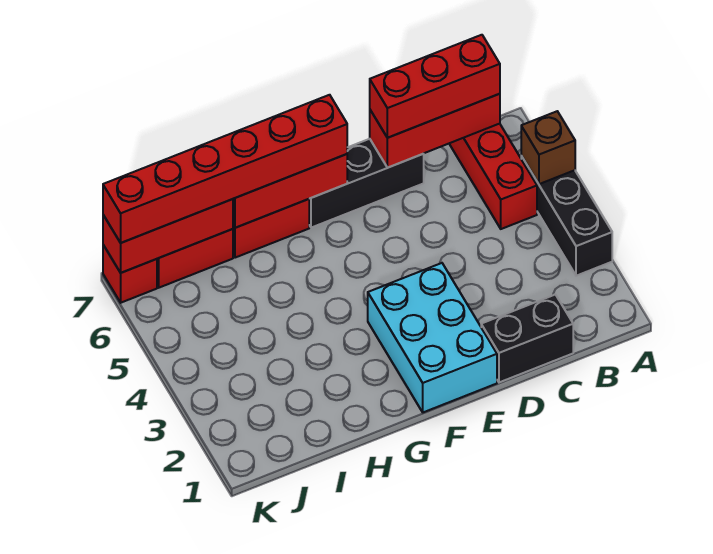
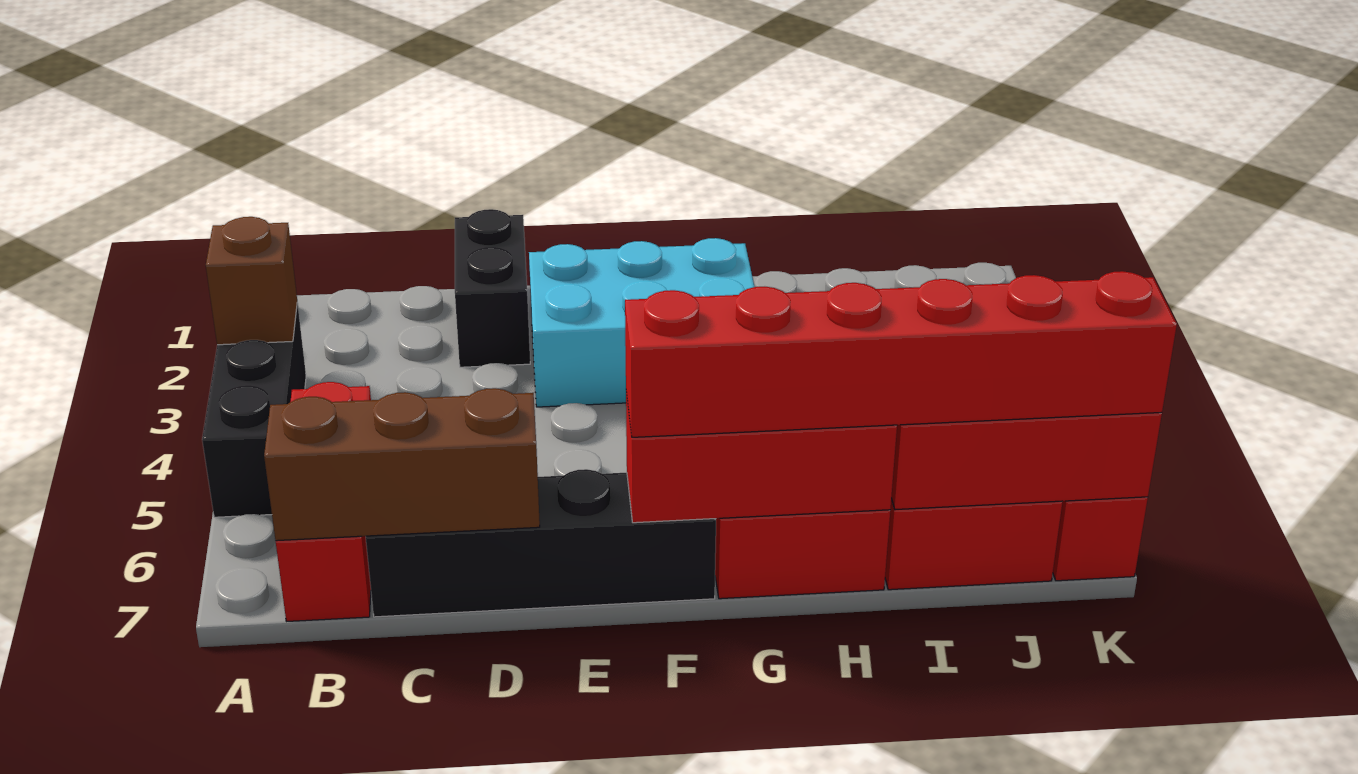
brown 1x1 brick [521,111,575,184] -> brown 1x1 brick moved to [206,217,297,345]
red 1x3 brick [370,94,500,168] -> brown 1x3 brick [264,388,540,541]
red 1x3 brick [370,35,500,138] -> none
black 1x2 brick [481,295,573,382] -> black 1x2 brick turned to [455,209,530,367]
black 1x3 brick [309,139,424,228] -> black 1x4 brick [366,469,716,617]
cyan 2x3 brick [368,263,497,412] -> cyan 2x3 brick turned to [529,238,755,407]

